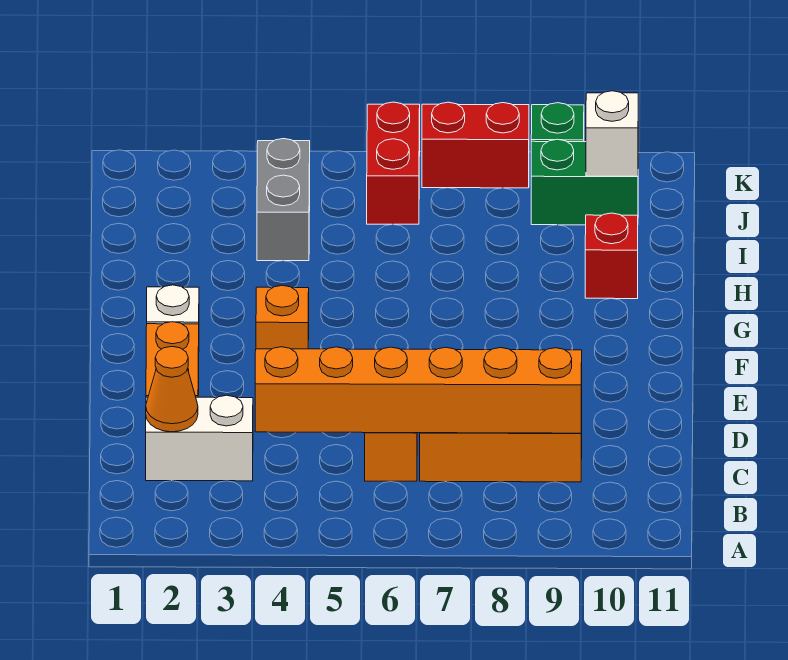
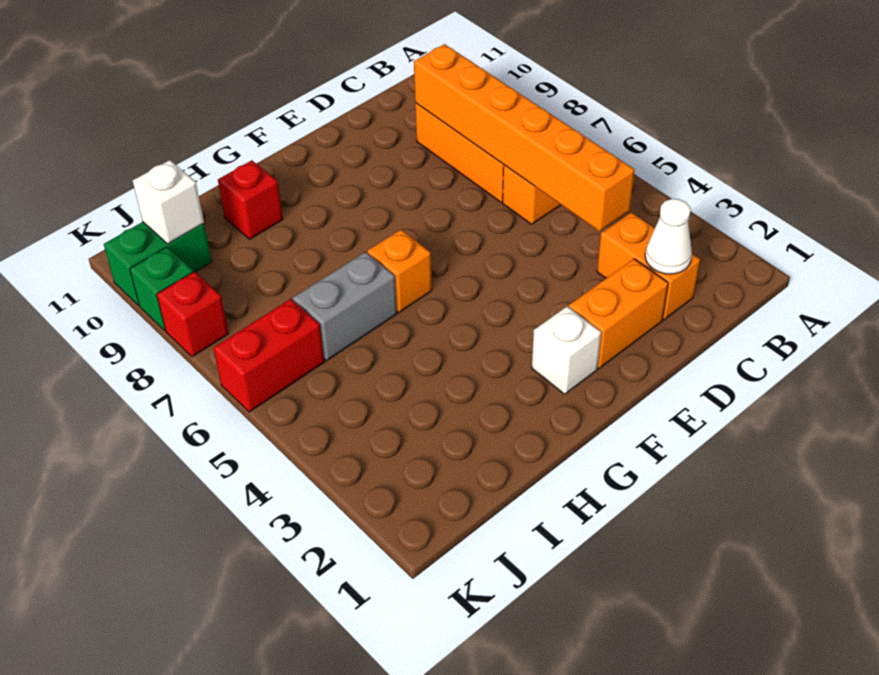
white 1x2 brick [146,395,253,481] -> orange 1x2 brick [597,212,700,320]
orange 1x1 cone [146,347,198,432] -> white 1x1 cone [645,199,692,274]
orange 1x1 brick [256,285,309,349] -> orange 1x1 brick moved to [367,230,432,312]
grey 1x2 brick [257,139,310,261] -> grey 1x2 brick moved to [293,252,397,361]
green 1x2 brick [531,139,638,225] -> green 1x2 brick turned to [104,222,212,306]
red 1x2 brick [422,102,529,188] -> red 1x1 brick [157,272,229,357]

